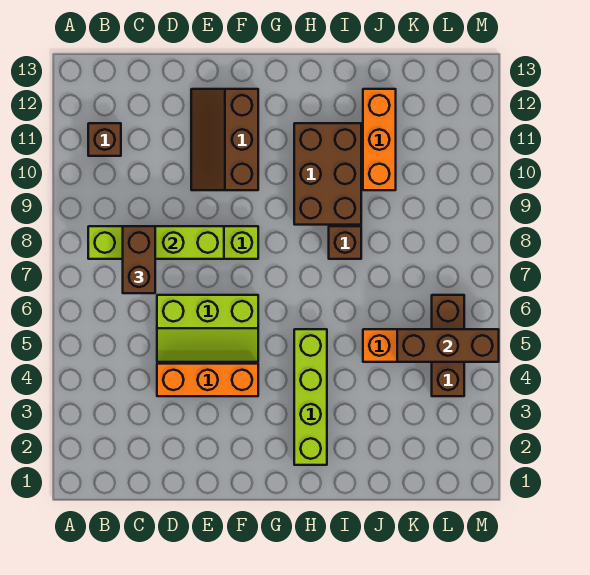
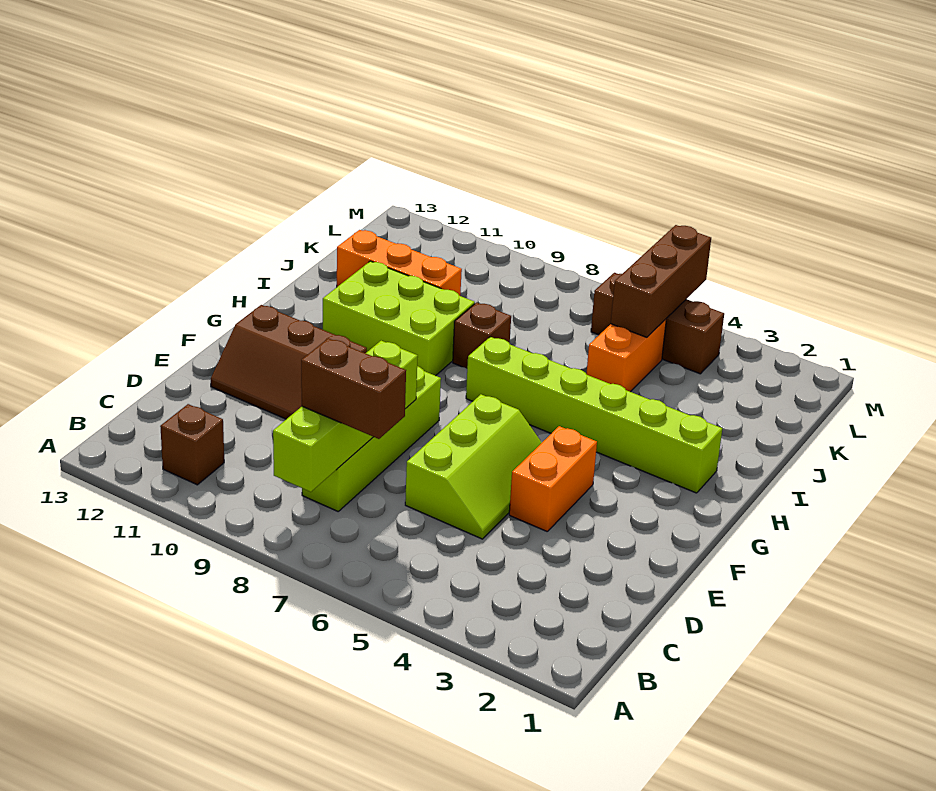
orange 1x3 brick [157,364,258,396] -> orange 1x2 brick [509,426,597,531]
lime 1x4 brick [294,329,327,465] -> lime 1x6 brick [466,337,722,493]
brown 2x3 brick [294,123,361,225] -> lime 2x3 brick [323,261,475,376]

